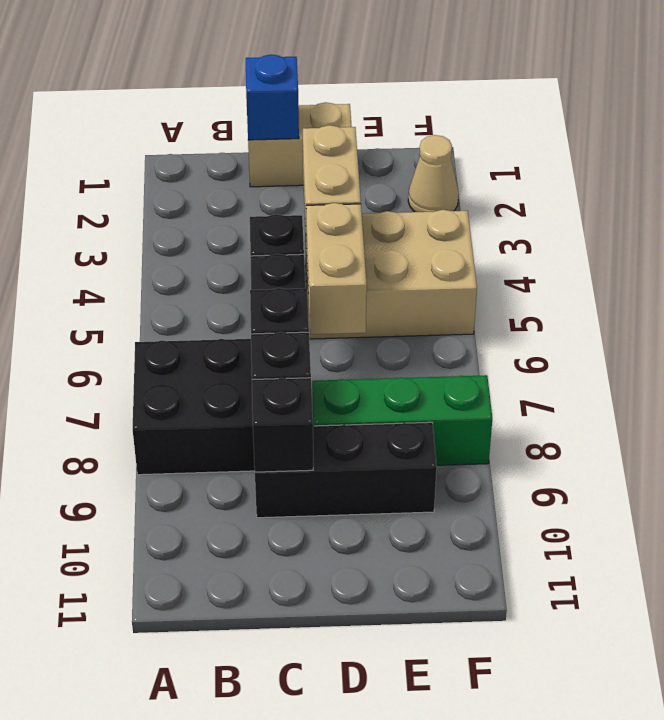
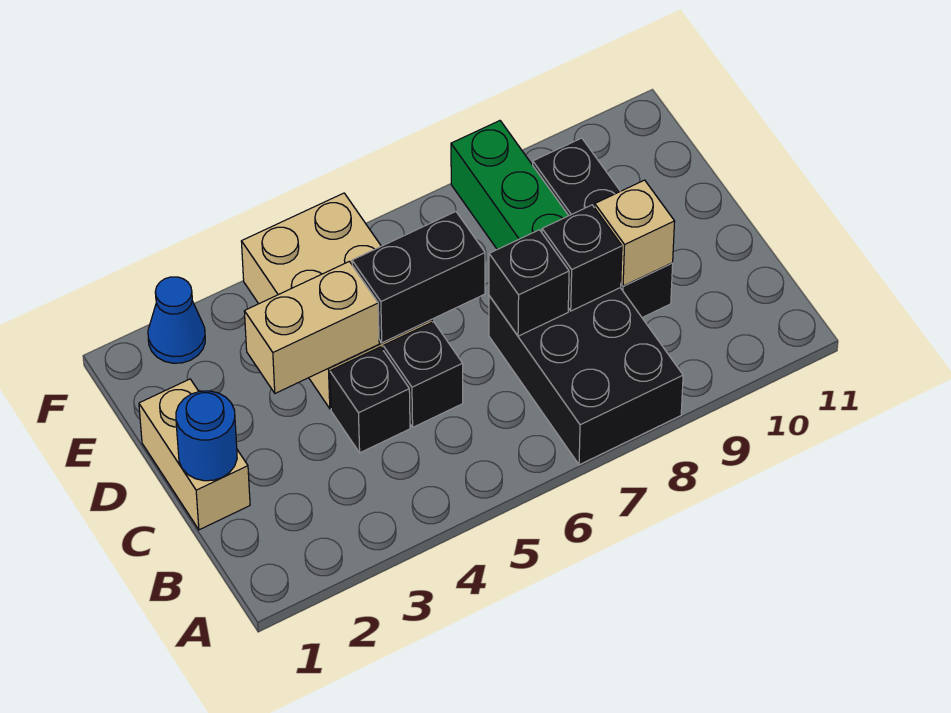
blue 1x1 brick [246,54,299,140] -> blue 1x1 round brick [176,391,237,481]
black 1x1 brick [252,378,313,472] -> tan 1x1 brick [595,180,675,286]
tan 1x2 brick [306,203,367,334] -> black 1x2 brick [352,212,485,343]
tan 1x1 cone [408,135,459,212] -> blue 1x1 cone [148,277,205,363]

